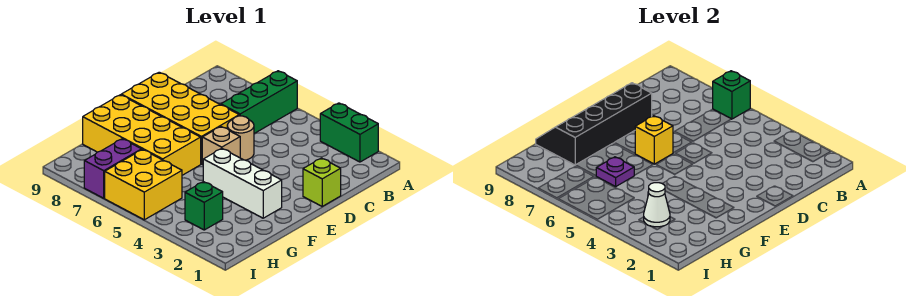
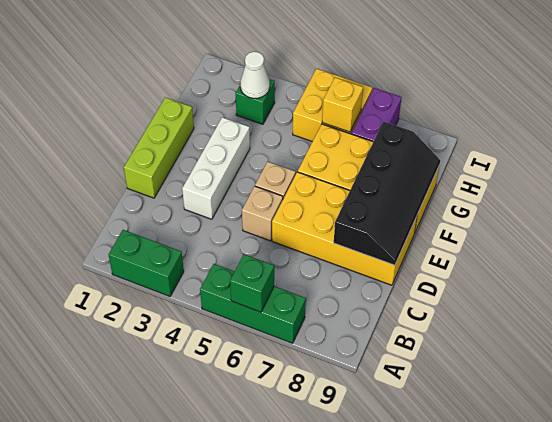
green 1x3 brick [221,71,297,133] -> green 1x3 brick turned to [200,264,306,343]
lime 1x1 brick [303,158,341,206] -> lime 1x3 brick [124,98,194,198]
tan 1x1 round brick [227,116,254,160] -> tan 1x1 brick [242,186,283,241]
yellow 1x1 brick [635,116,673,164] -> yellow 1x1 brick moved to [322,78,363,132]
white 1x3 brick [203,149,282,218] -> white 1x3 brick turned to [182,117,250,219]
purple 1x1 plate [596,157,634,186] -> none

